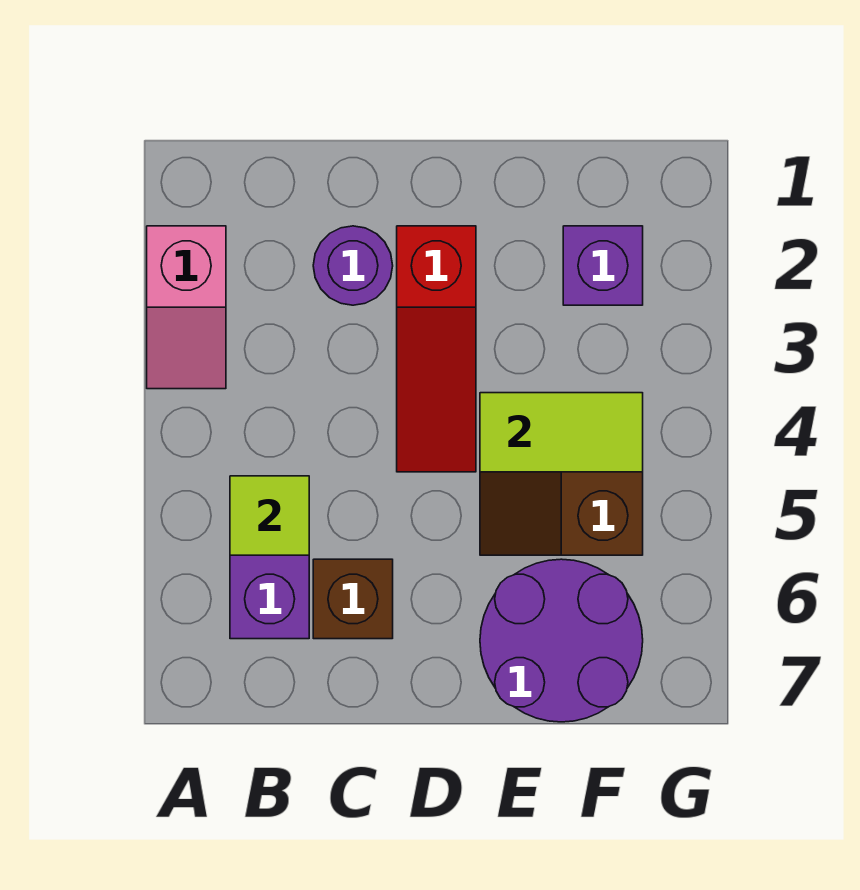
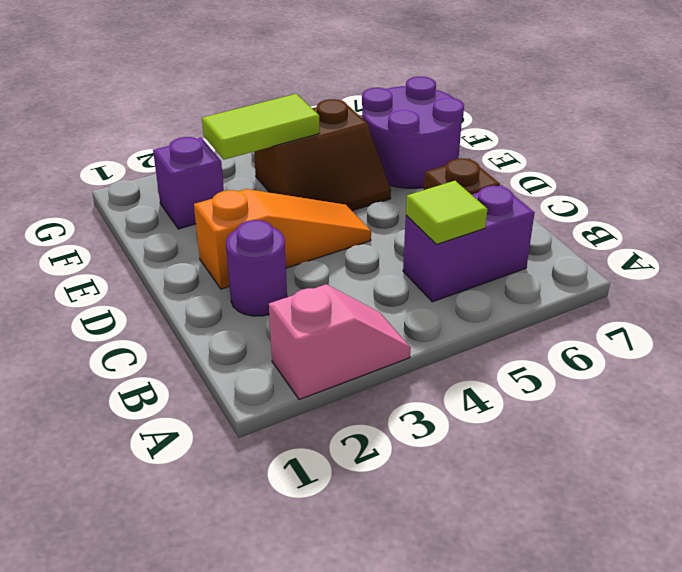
red 1x3 slope [397,226,476,472] -> orange 1x3 slope [194,189,371,289]
lime 1x2 tile [480,393,643,472] -> lime 1x2 tile turned to [202,94,320,160]

